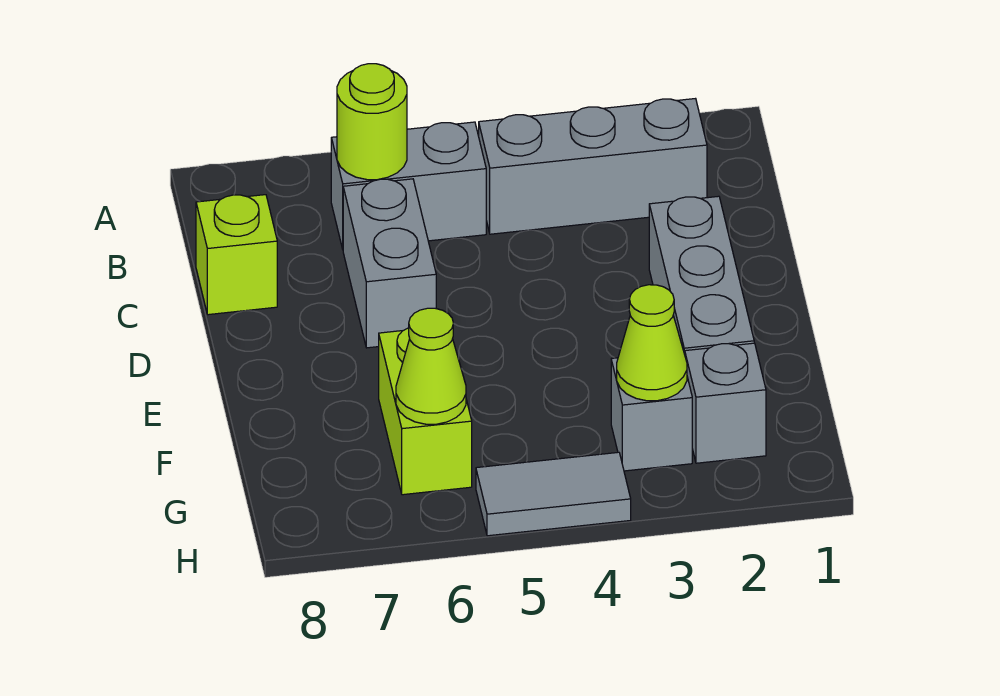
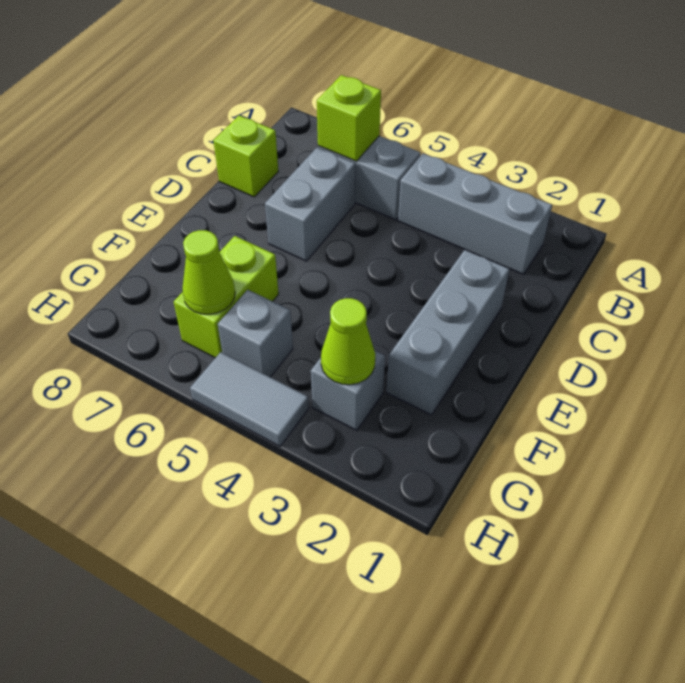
lime 1x1 round brick [337,64,407,180] -> lime 1x1 brick [317,75,381,161]
grey 1x1 brick [685,343,766,463] -> grey 1x1 brick moved to [218,290,293,377]

